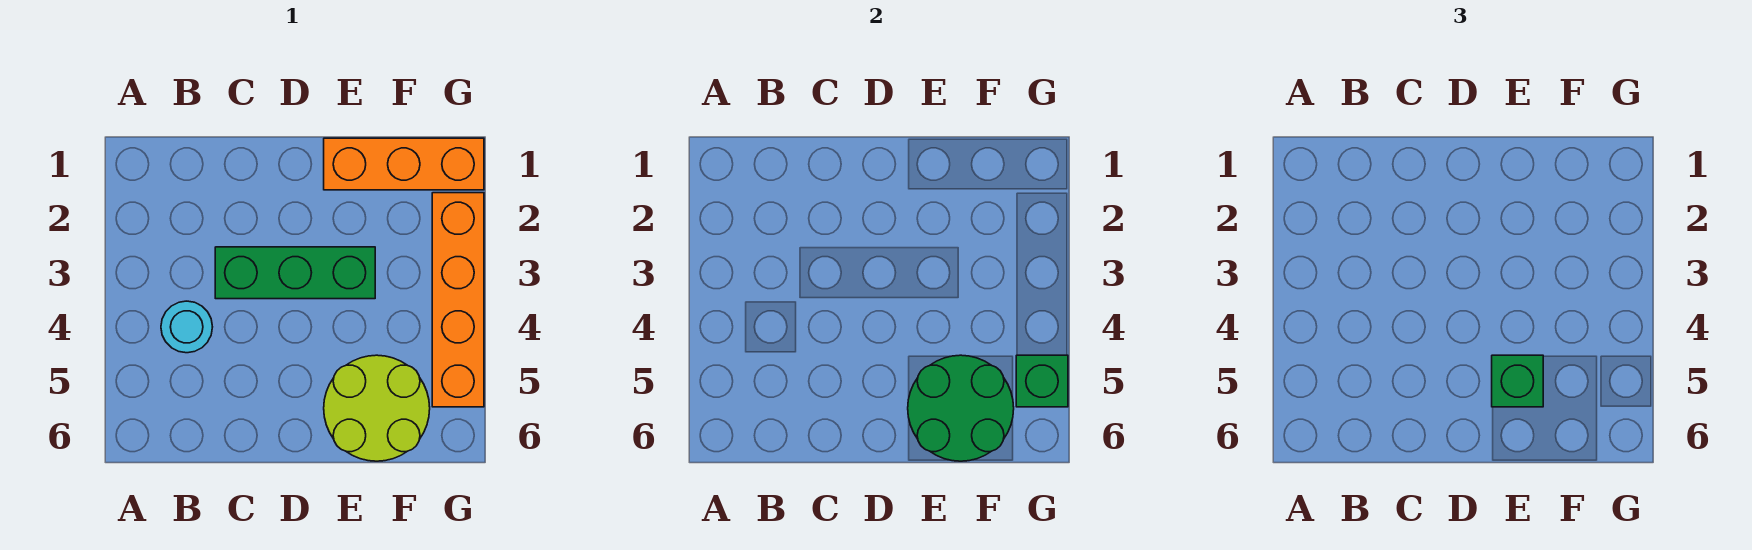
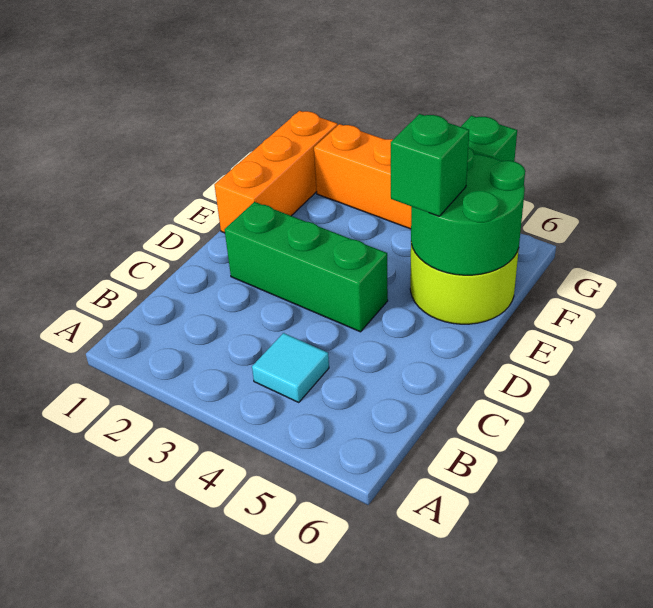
cyan 1x1 round brick [161,301,212,353] -> cyan 1x1 tile [252,333,329,402]
green 1x3 brick [215,247,375,299] -> green 1x3 brick turned to [225,202,388,332]

